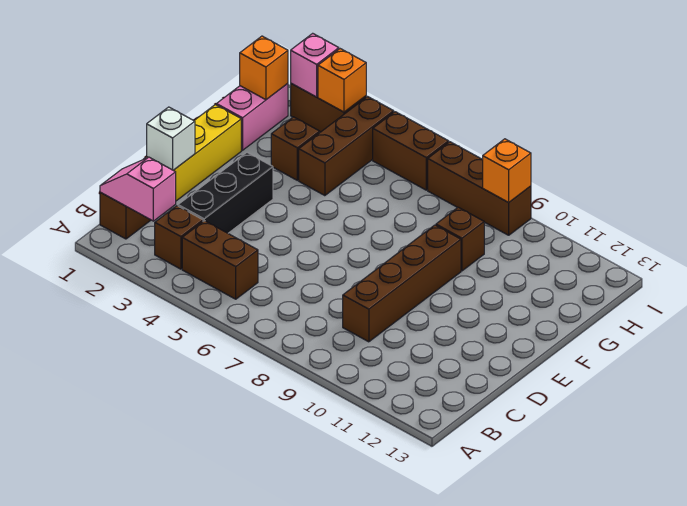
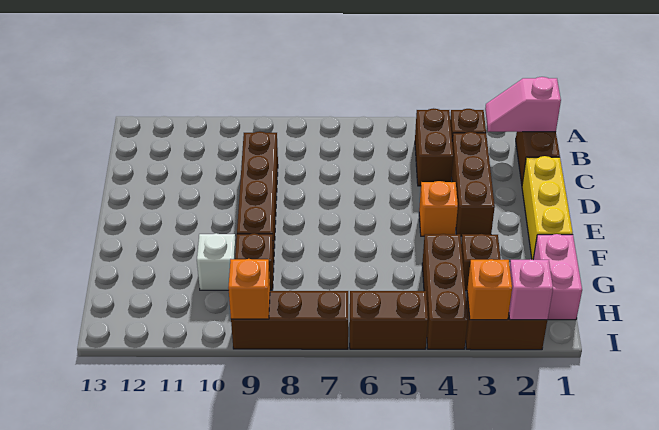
pink 1x2 slope [100,157,176,221] -> pink 1x2 slope turned to [485,77,561,132]
brown 1x2 brick [182,221,258,299] -> brown 1x2 brick turned to [415,108,453,186]
black 1x3 brick [178,153,273,233] -> brown 1x3 brick [452,132,495,236]
white 1x1 brick [147,107,195,170] -> white 1x1 brick moved to [197,233,236,290]
orange 1x1 brick [240,36,288,100] -> orange 1x1 brick moved to [419,181,458,236]

